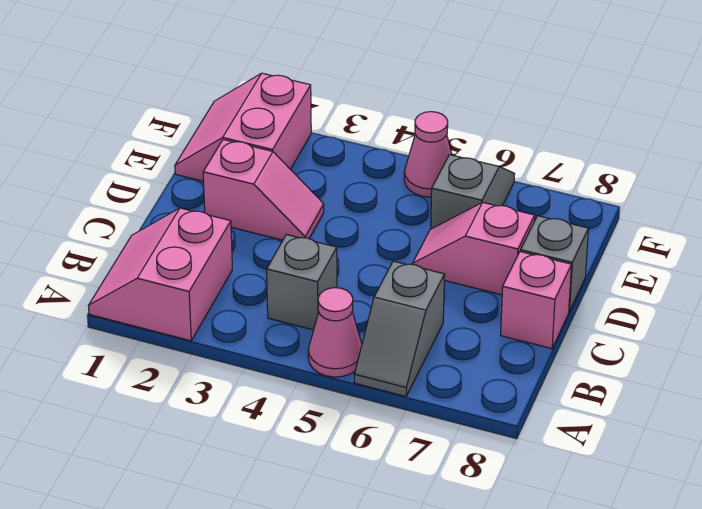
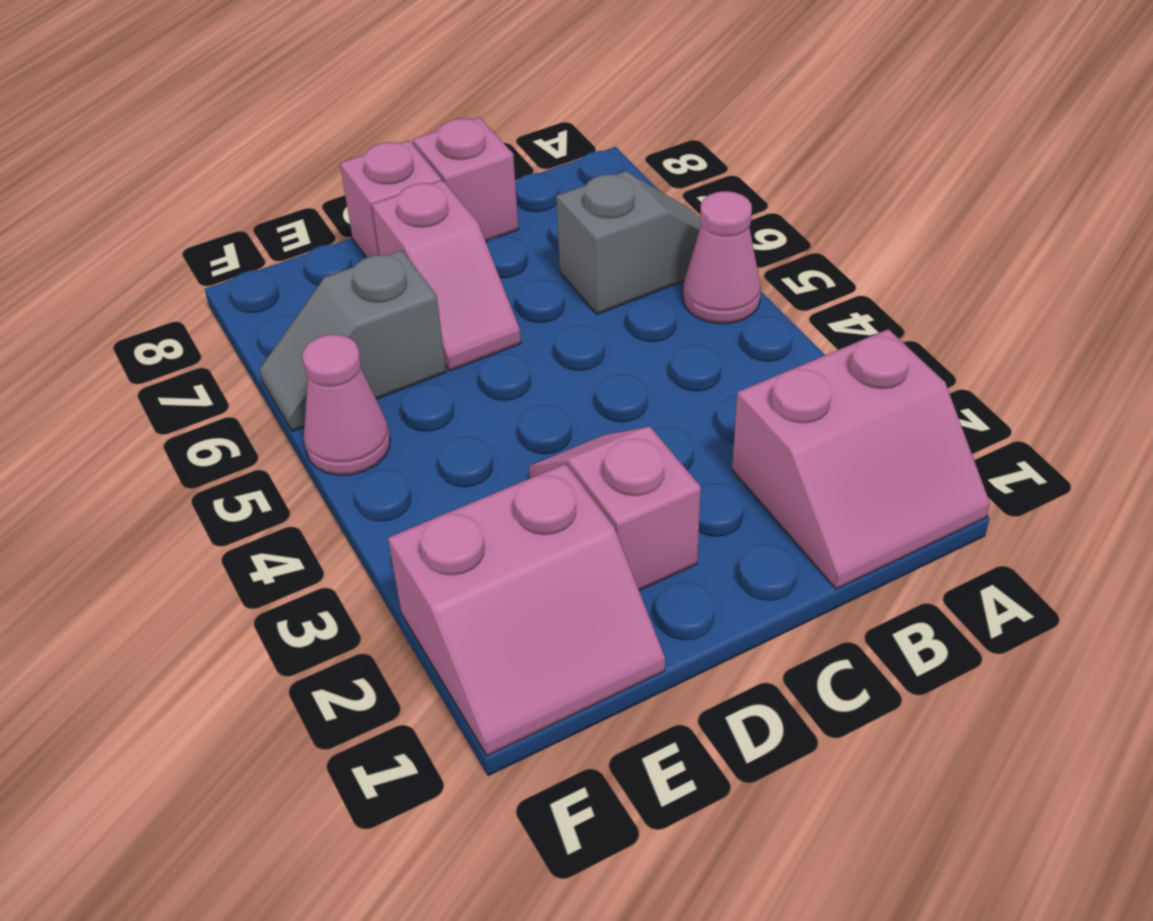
grey 1x1 brick [267,235,337,330] -> none
grey 1x1 brick [520,216,589,311] -> pink 1x1 brick [340,140,441,258]

